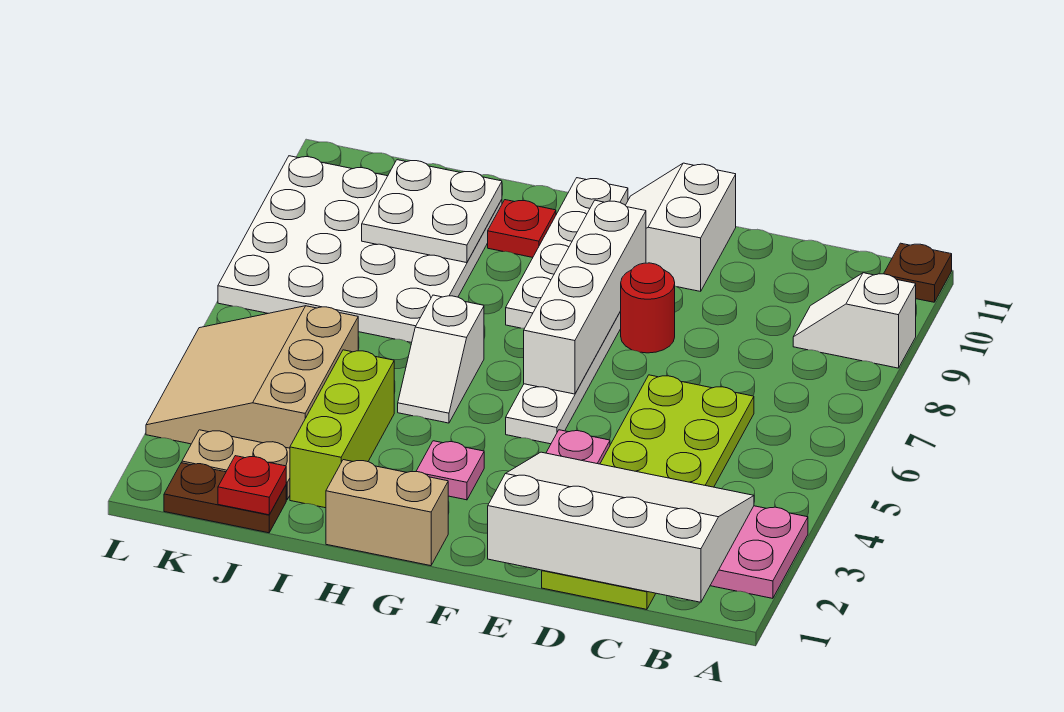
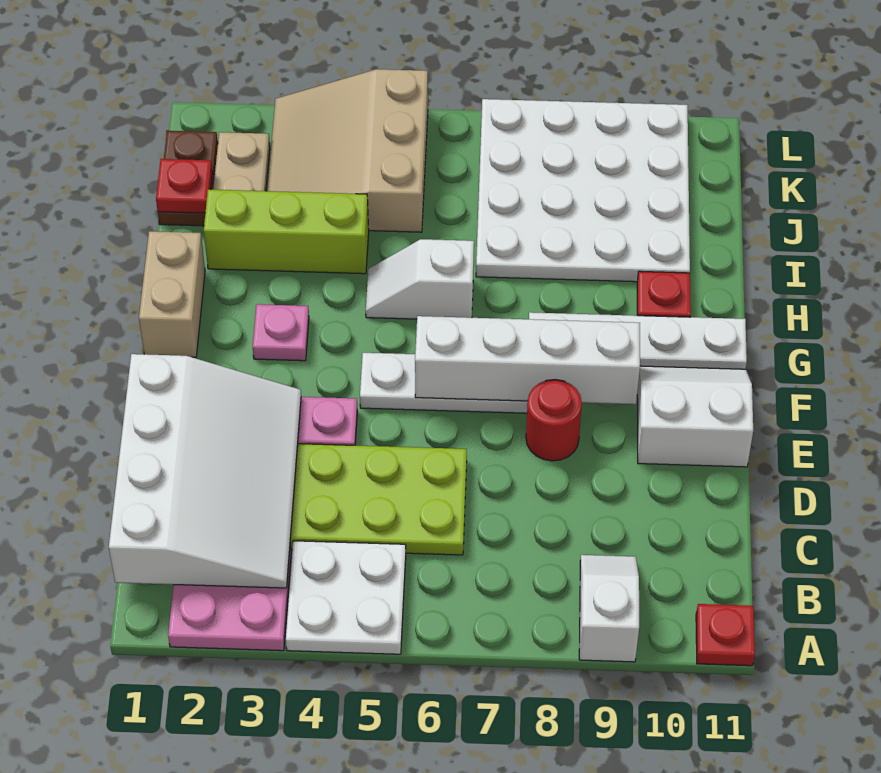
brown 1x1 plate [884,243,952,302] -> red 1x1 plate [696,604,755,666]
white 2x2 plate [362,160,502,263] -> white 2x2 plate moved to [286,541,406,654]
tan 3x3 slope [146,306,358,448] -> tan 3x3 slope turned to [267,69,428,232]

